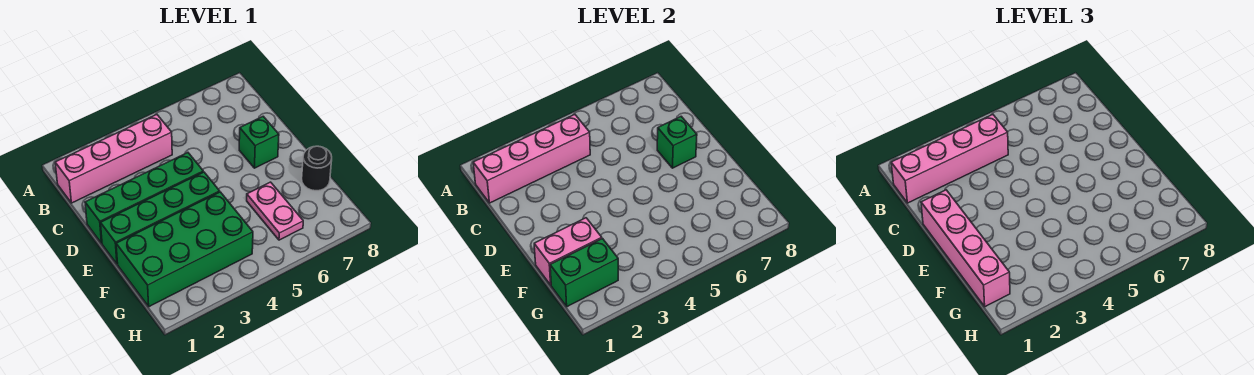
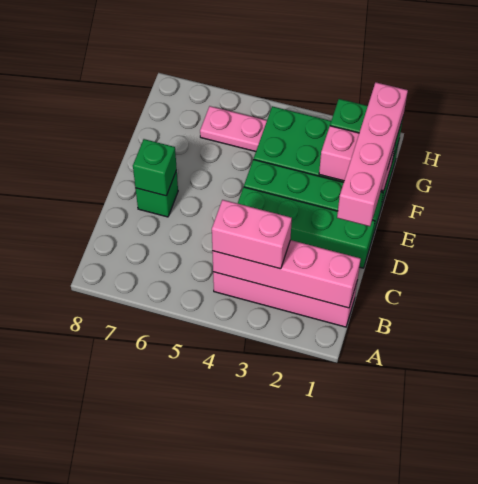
pink 1x4 brick [891,115,1008,203] -> pink 1x2 brick [212,200,292,269]
pink 1x2 plate [247,182,303,240] -> pink 1x2 plate turned to [200,106,267,151]
black 1x1 round brick [302,146,332,191] -> none

